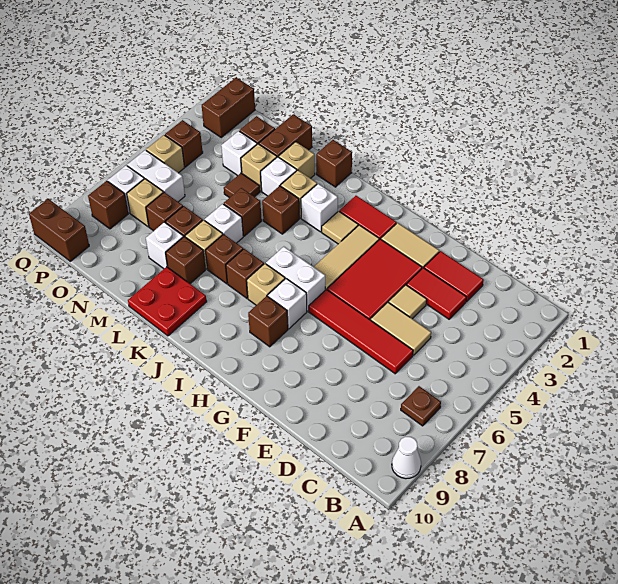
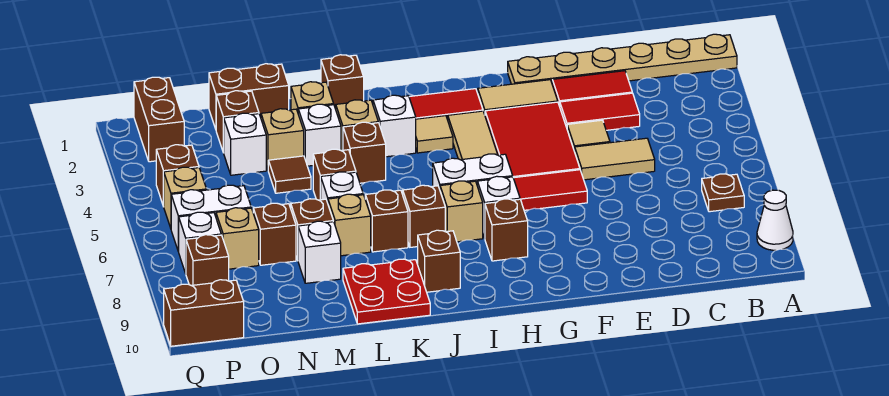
none -> tan 1x6 plate [508,34,737,84]
red 1x4 tile [309,289,413,374] -> red 1x2 tile [514,170,587,210]
brown 1x1 brick [166,237,206,284] -> brown 1x1 brick moved to [418,230,460,292]
brown 1x2 brick [259,114,312,157] -> brown 1x2 brick turned to [209,64,289,129]

